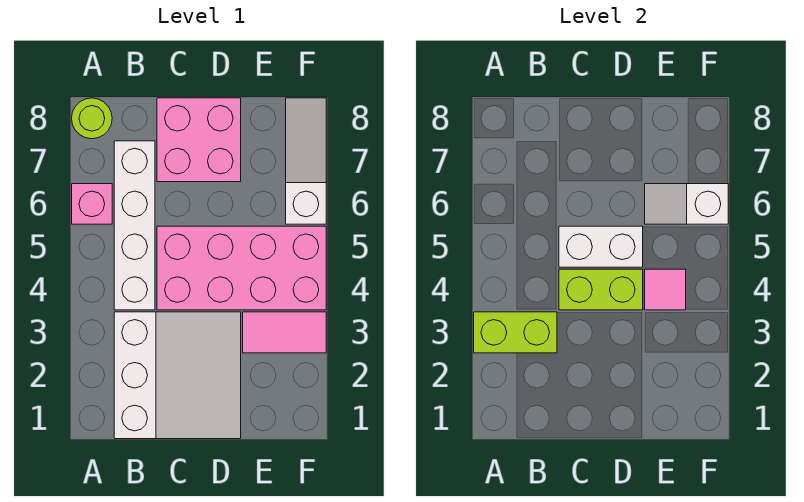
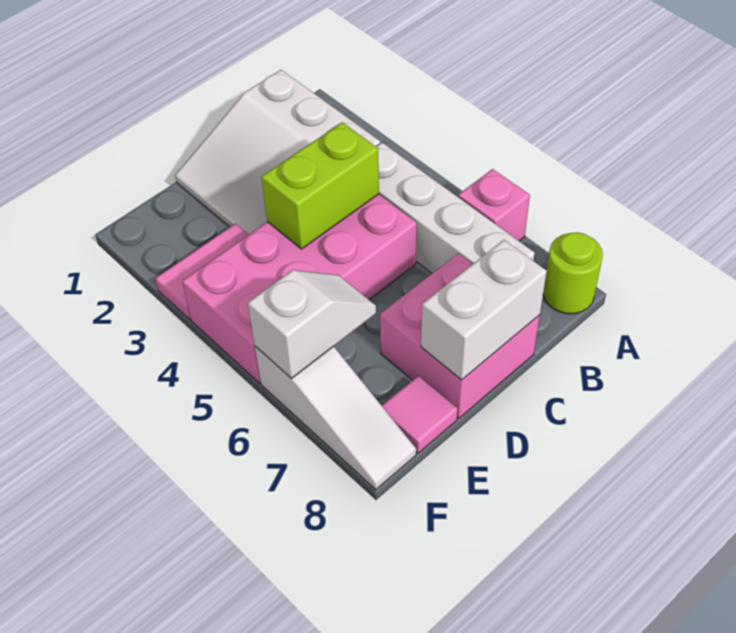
lime 1x2 brick [474,312,557,353] -> none
white 1x2 brick [559,226,643,267] -> white 1x2 brick moved to [421,240,547,380]
pink 1x1 tile [645,269,686,310] -> pink 1x1 tile moved to [382,376,458,453]

